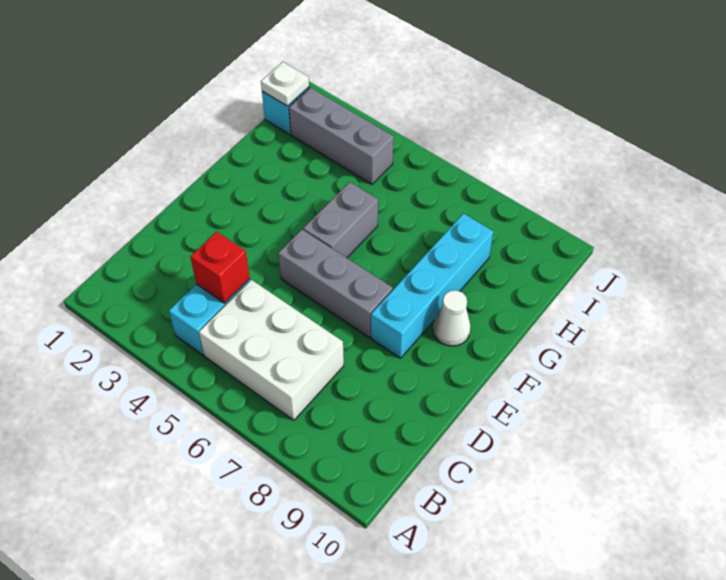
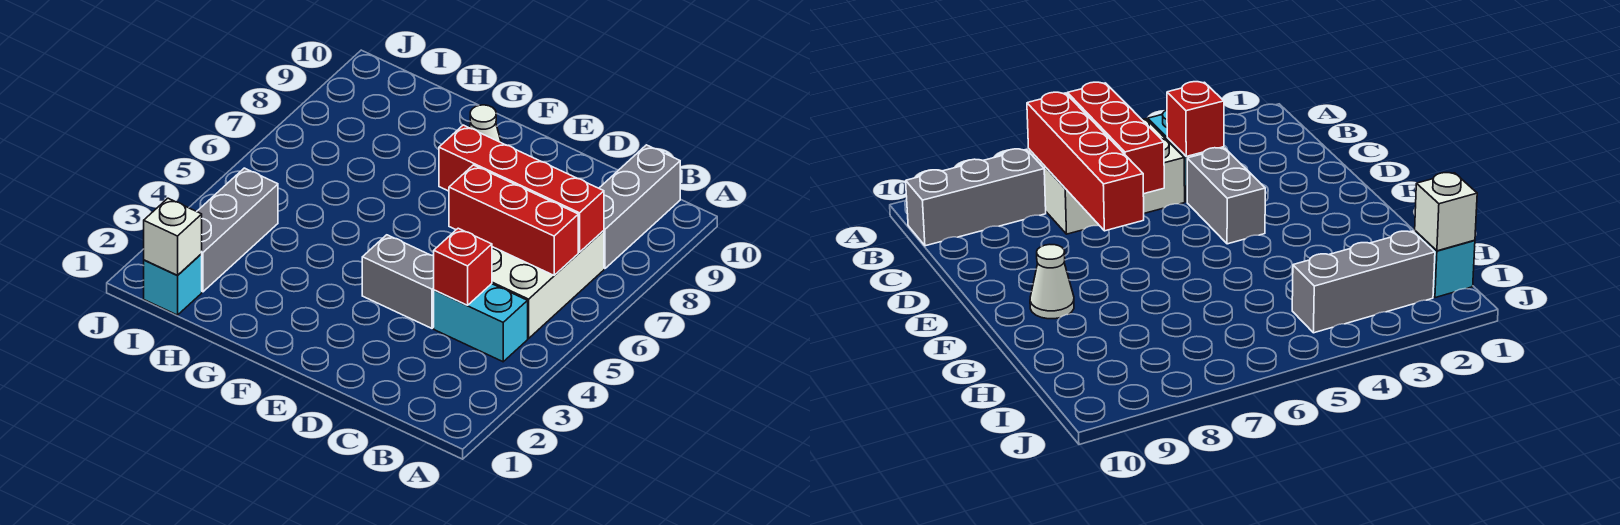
none -> red 1x3 brick [449,165,578,275]
none -> red 1x4 brick [439,125,604,252]
grey 1x3 brick [278,230,393,337] -> grey 1x3 brick moved to [599,145,680,269]
cyan 1x4 brick [371,214,493,358] -> none
grey 1x2 brick [303,182,378,258] -> grey 1x2 brick moved to [362,235,434,328]
white 1x1 plate [261,62,309,106] -> white 1x1 brick [144,198,202,276]

